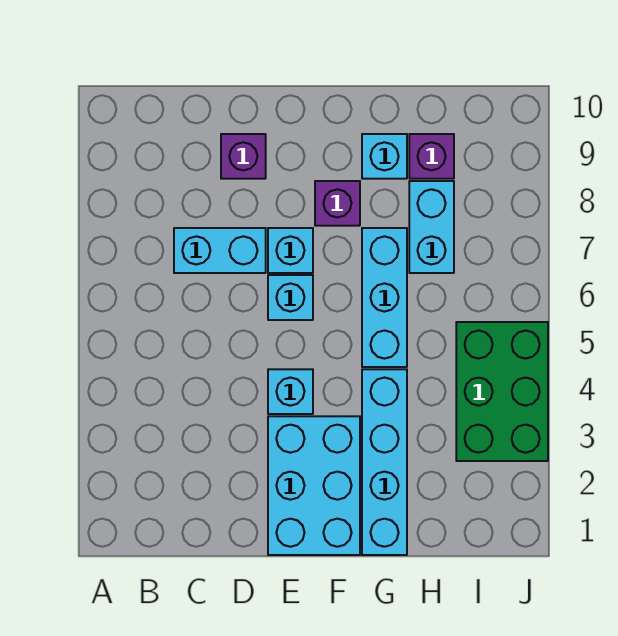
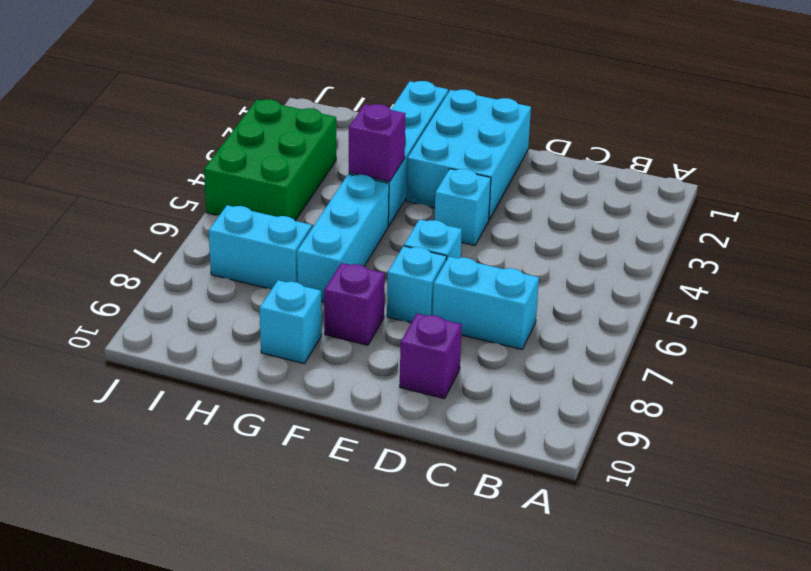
cyan 1x2 brick [409,181,454,273] -> cyan 1x2 brick turned to [209,205,312,289]
purple 1x1 brick [409,134,454,179] -> purple 1x1 brick moved to [349,104,406,181]

